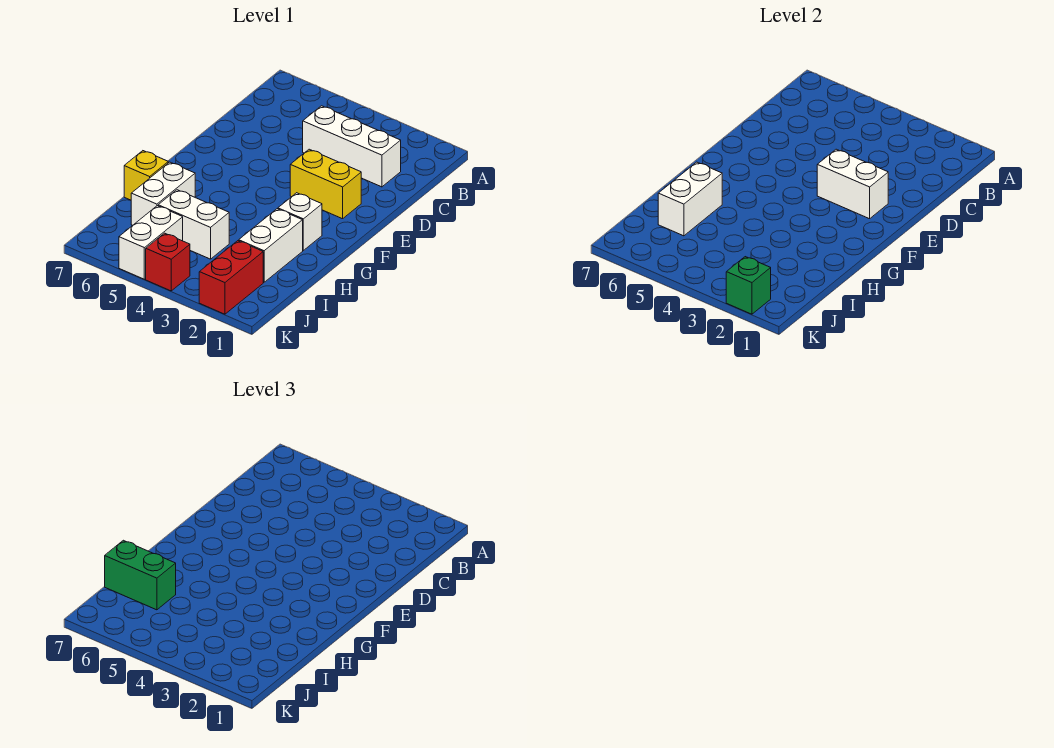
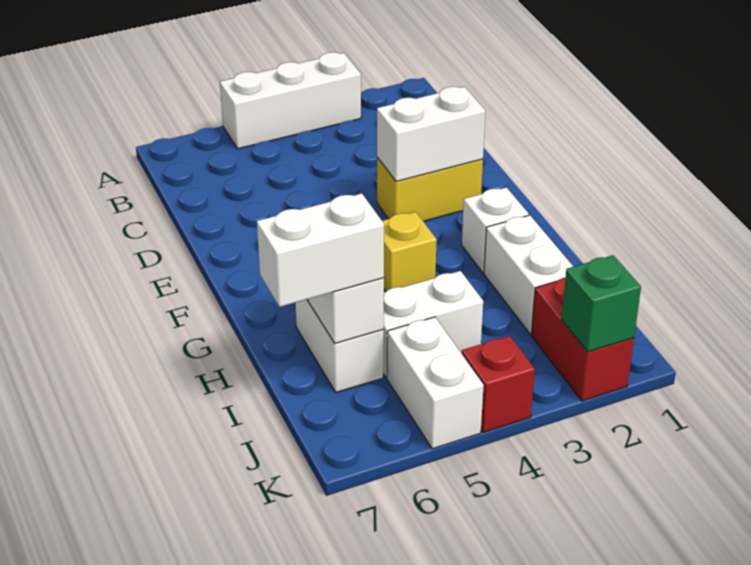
white 1x3 brick [303,106,401,187] -> white 1x3 brick moved to [220,52,361,149]
yellow 1x1 brick [124,151,168,200] -> yellow 1x1 brick moved to [382,212,437,291]
green 1x2 brick [105,540,176,610] -> white 1x2 brick [257,193,384,307]

